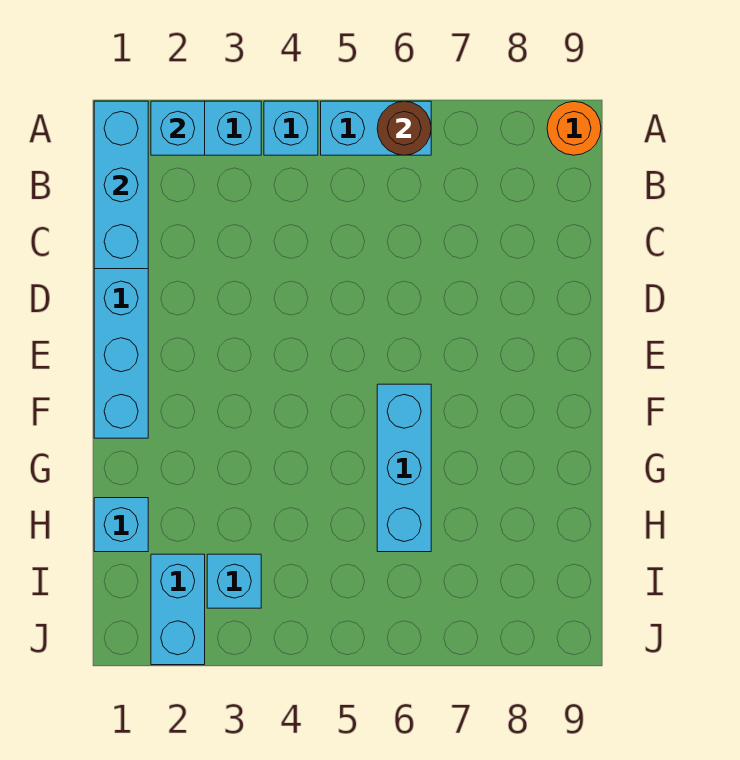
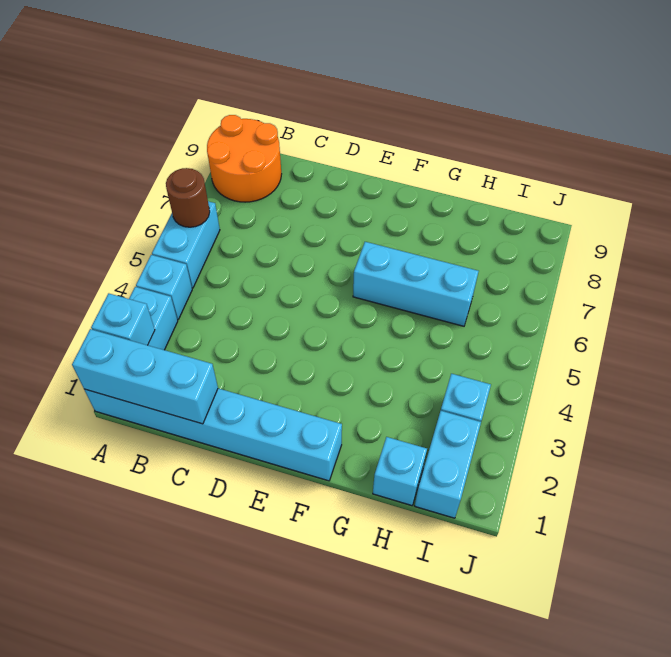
orange 1x1 round brick [547,101,601,155] -> orange 2x2 round brick [207,115,281,202]
cyan 1x2 brick [151,554,205,665] -> cyan 1x2 brick turned to [415,411,481,518]

